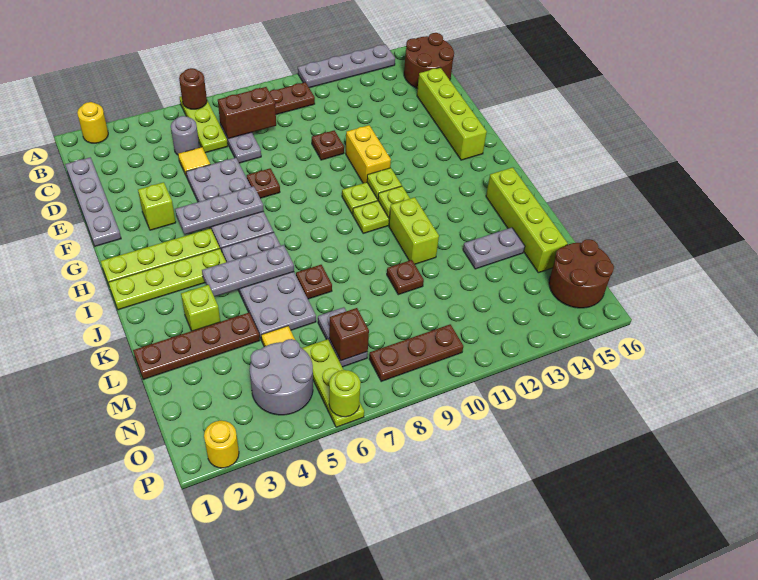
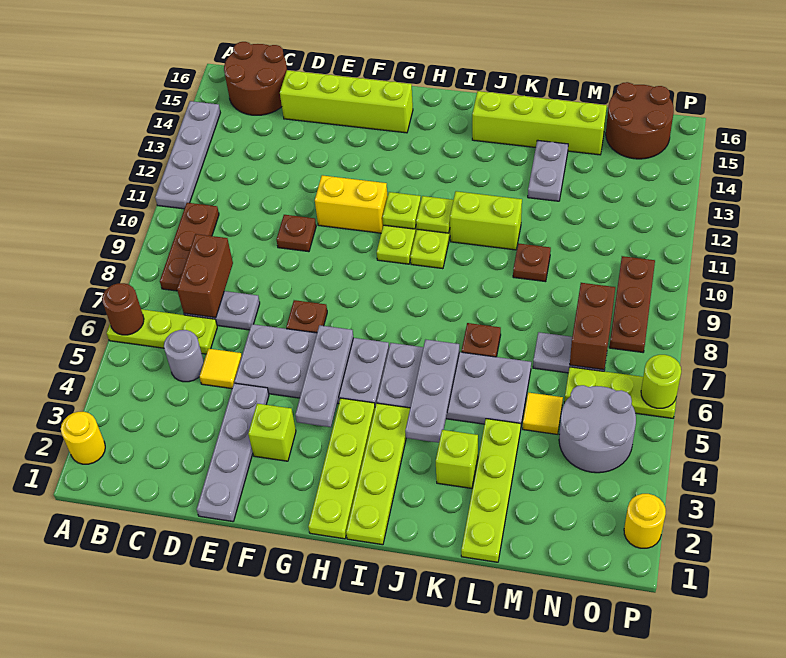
grey 1x4 plate [65,157,121,246] -> grey 1x4 plate turned to [197,383,269,522]
brown 1x4 plate [133,313,260,380] -> lime 1x4 plate [461,419,521,562]
brown 1x1 brick [329,308,369,361] -> brown 1x2 brick [570,283,615,370]

